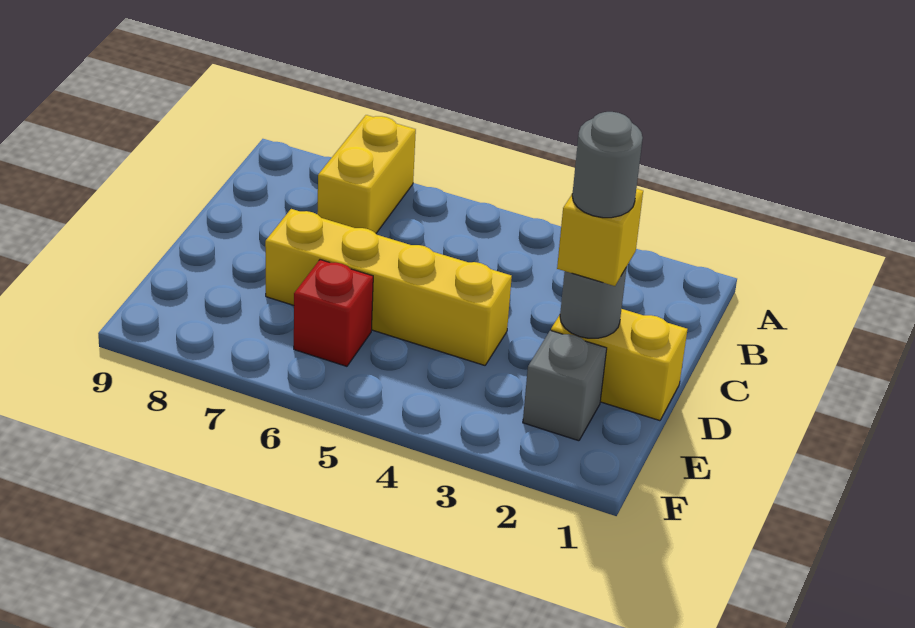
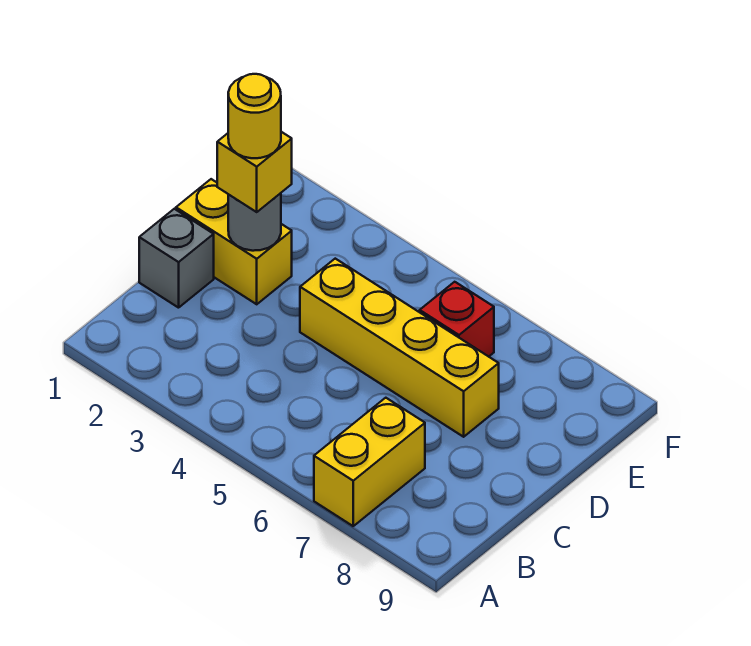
grey 1x1 round brick [572,112,643,218] -> yellow 1x1 round brick [228,74,281,158]
grey 1x1 brick [523,330,607,441] -> grey 1x1 brick moved to [139,209,214,308]

